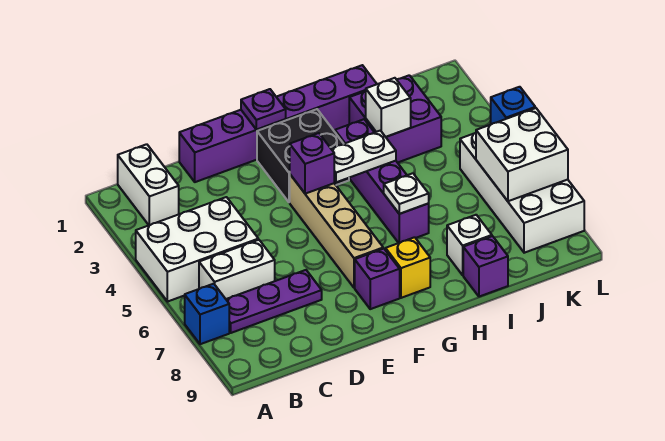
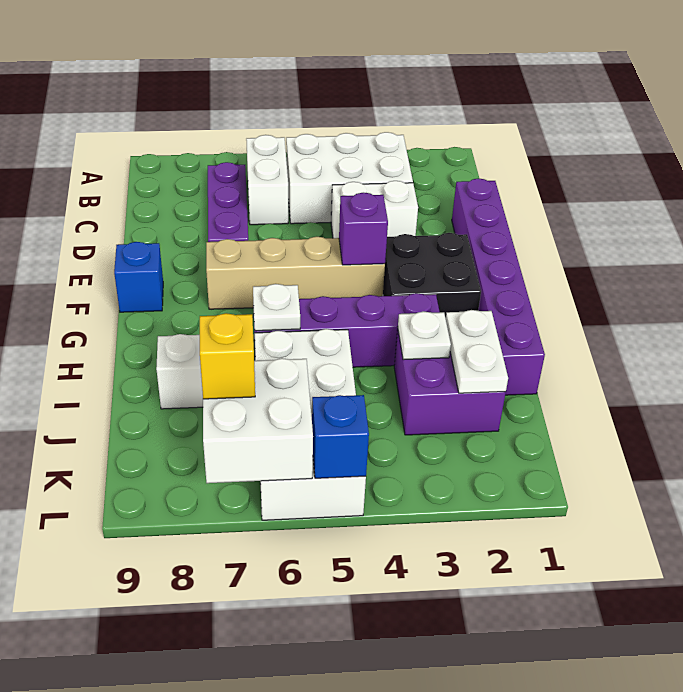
white 2x3 brick [136,197,258,302] -> white 2x3 brick turned to [286,132,413,224]
blue 1x1 brick [185,284,229,344] -> blue 1x1 brick moved to [114,242,163,312]
white 1x2 brick [118,144,179,225] -> white 1x2 brick moved to [331,181,418,238]
purple 1x1 plate [241,89,286,130] -> none
purple 1x1 brick [355,249,400,309] -> none
white 1x2 plate [331,131,396,182] -> white 1x2 plate moved to [446,310,508,393]
yellow 1x1 brick [386,237,430,298] -> yellow 1x1 brick moved to [200,313,255,399]
white 1x1 brick [366,78,411,137] -> white 1x1 plate [398,311,451,360]
purple 1x1 brick [463,236,508,297] -> none
white 2x4 brick [460,133,584,253] -> white 2x4 brick turned to [255,329,366,520]

